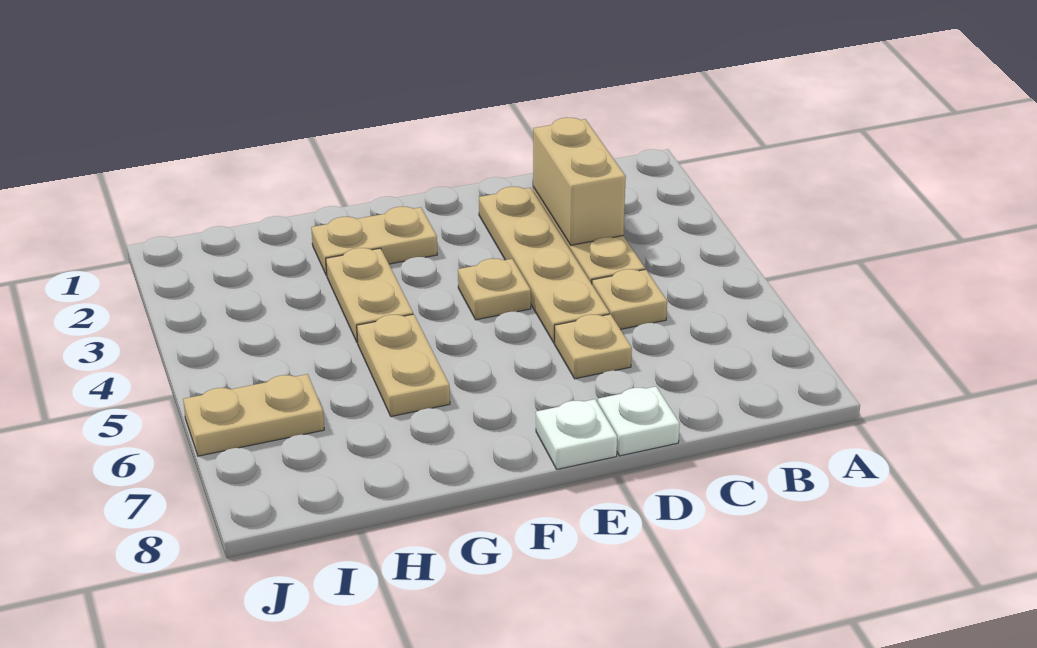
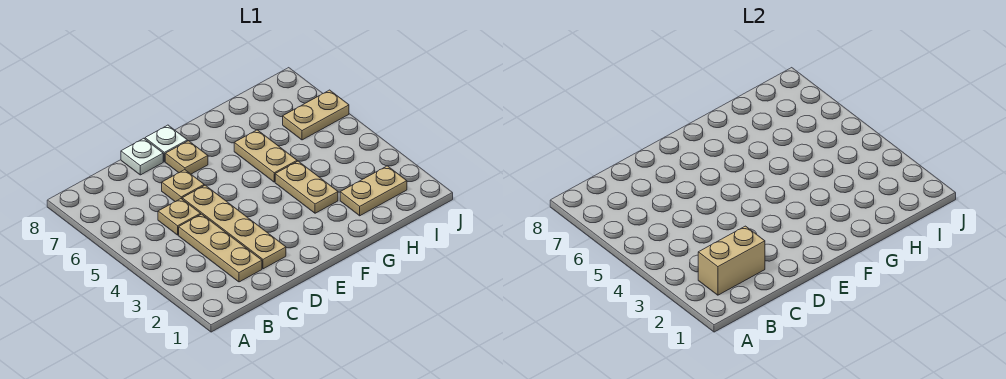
tan 1x2 brick [533,117,626,245] -> tan 1x2 brick turned to [698,226,765,295]
tan 1x1 plate [458,259,531,320] -> tan 1x1 plate moved to [165,141,208,174]
tan 1x2 plate [311,207,437,276] -> tan 1x2 plate moved to [340,166,407,216]

